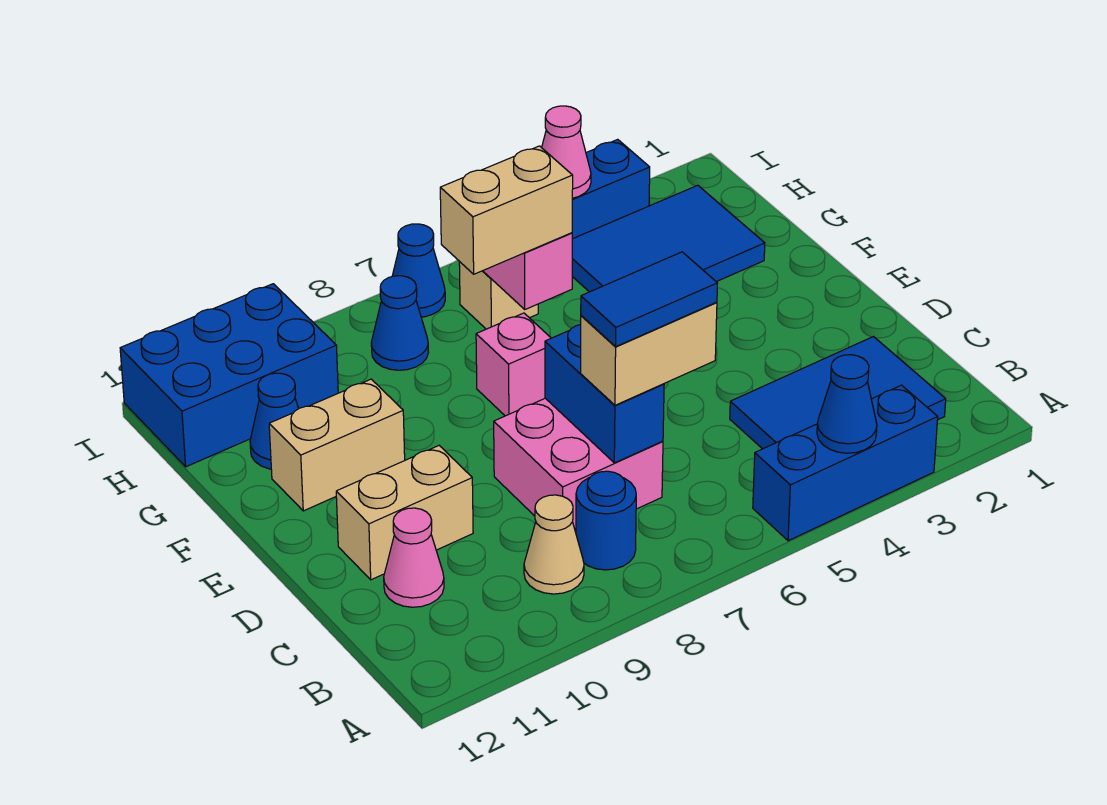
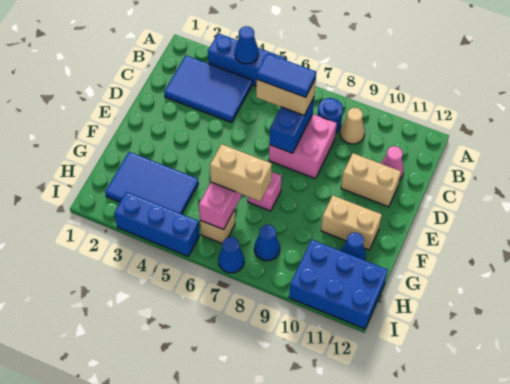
pink 1x1 cone [542,106,591,198] -> none

